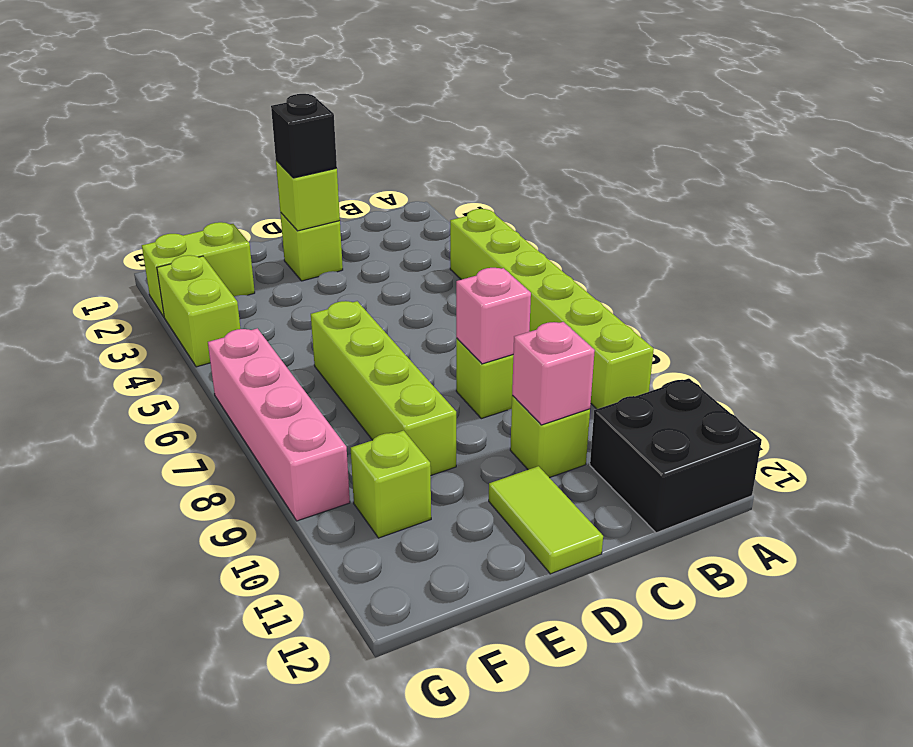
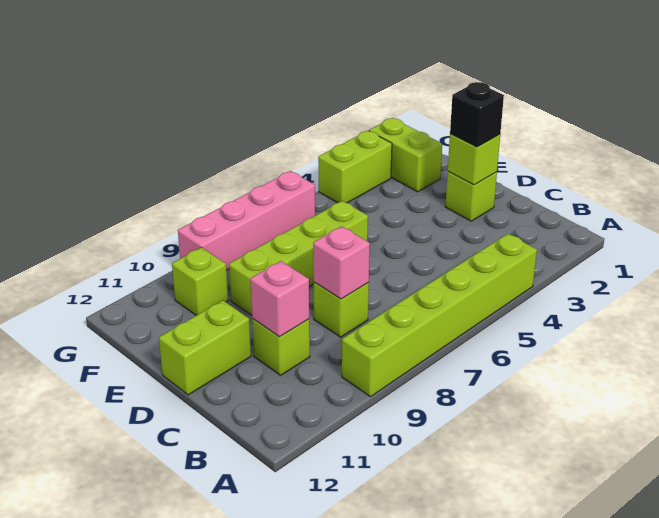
black 2x2 brick [590,378,762,533] -> none
lime 1x2 tile [489,466,603,574] -> lime 1x2 brick [159,301,251,395]

